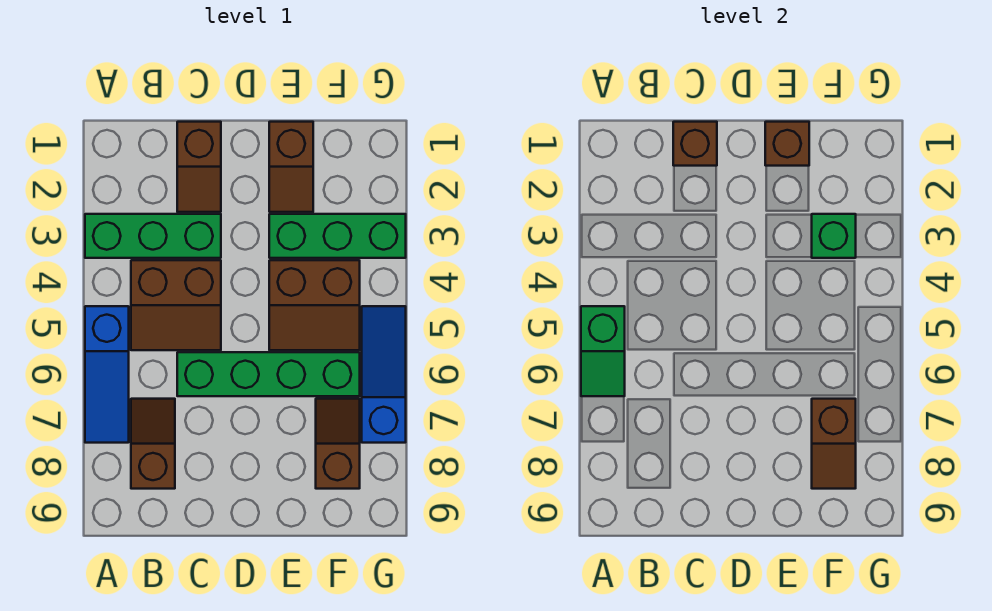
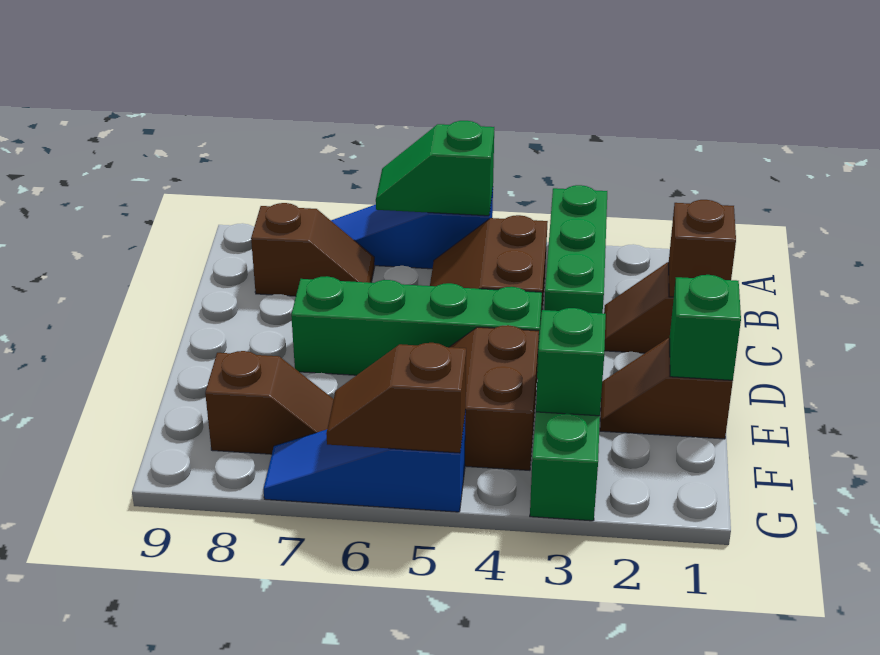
green 1x4 brick [177,352,360,396] -> green 1x4 brick turned to [291,276,542,375]
brown 1x1 brick [765,122,809,166] -> green 1x1 brick [670,275,741,380]
brown 1x2 slope [812,399,856,489] -> brown 1x2 slope moved to [326,343,466,453]
blue 1x3 slope [362,306,406,443] -> blue 1x3 slope turned to [263,411,466,512]

